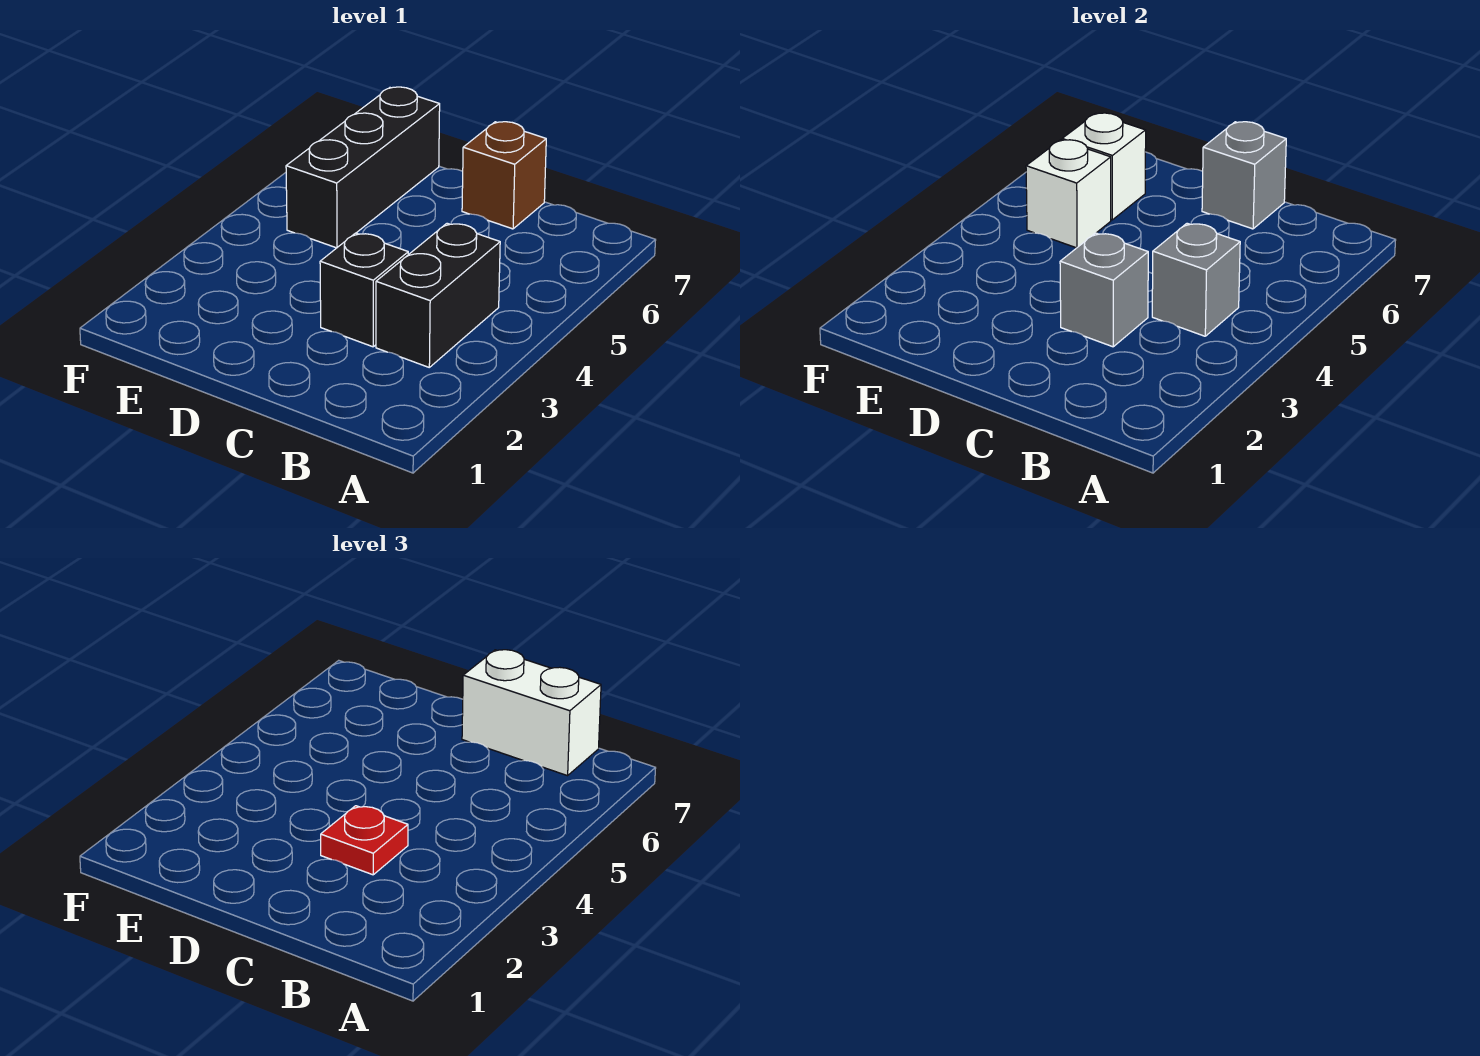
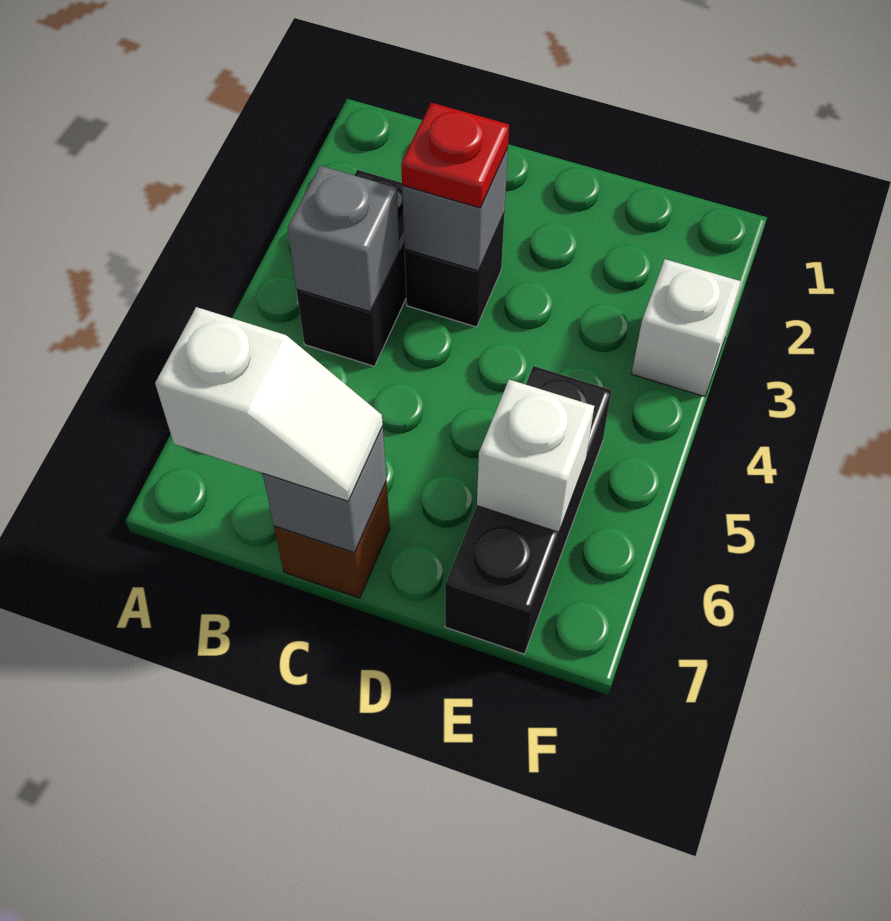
white 1x2 brick [462,650,601,776] -> white 1x2 slope [155,307,383,501]
white 1x1 brick [1026,140,1111,248] -> white 1x1 brick moved to [632,259,741,397]

